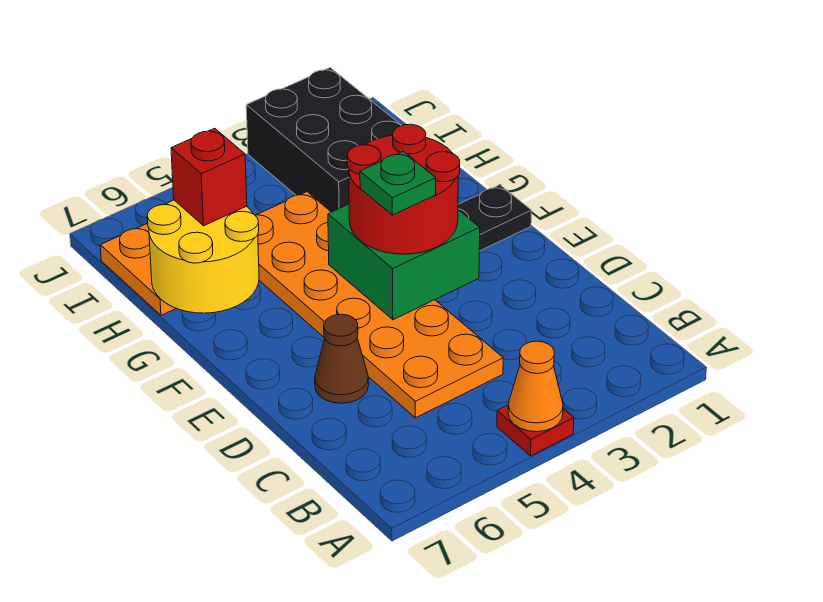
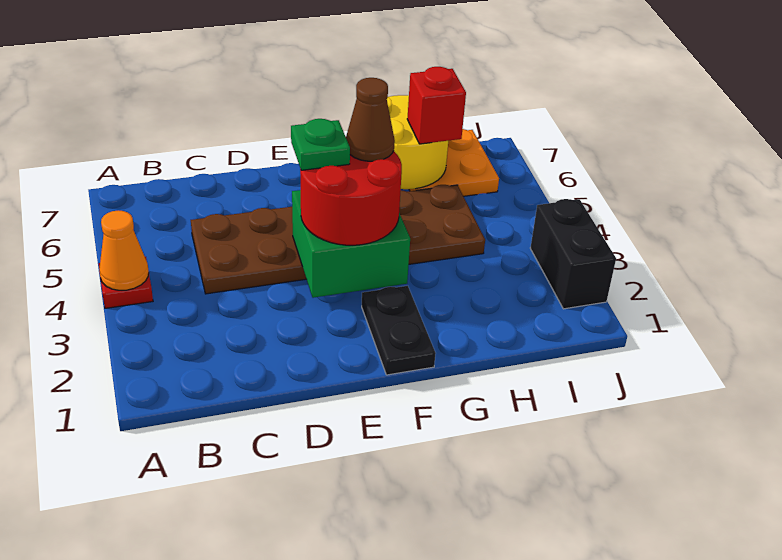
orange 2x6 plate [255,192,503,418] -> brown 2x6 plate [191,185,485,294]
brown 1x1 cone [315,314,369,403] -> brown 1x1 cone moved to [346,78,395,161]
black 2x3 brick [246,68,402,212] -> black 1x2 brick [530,199,616,309]

